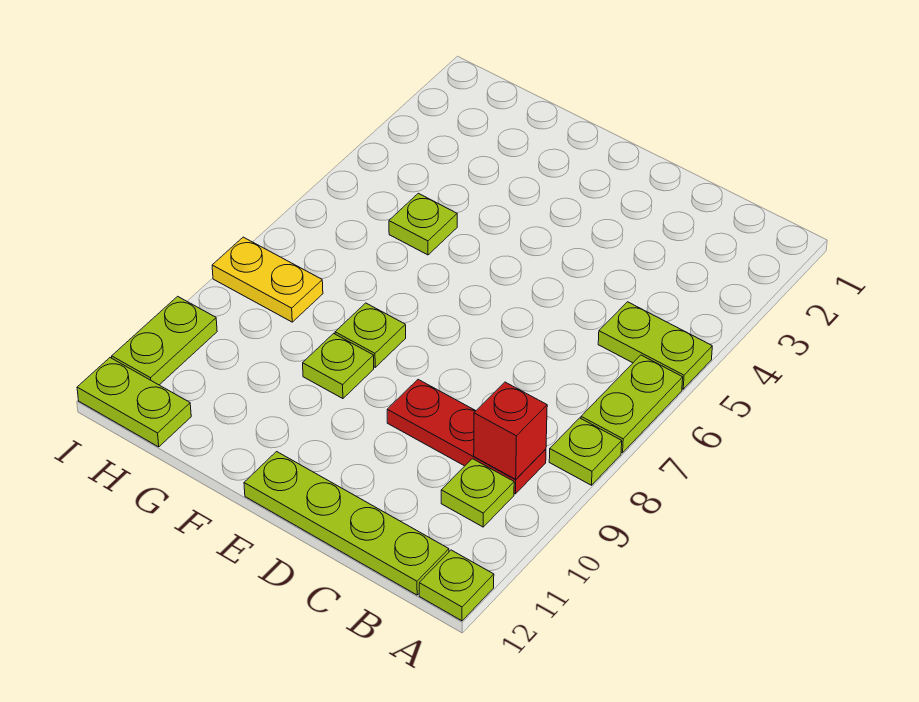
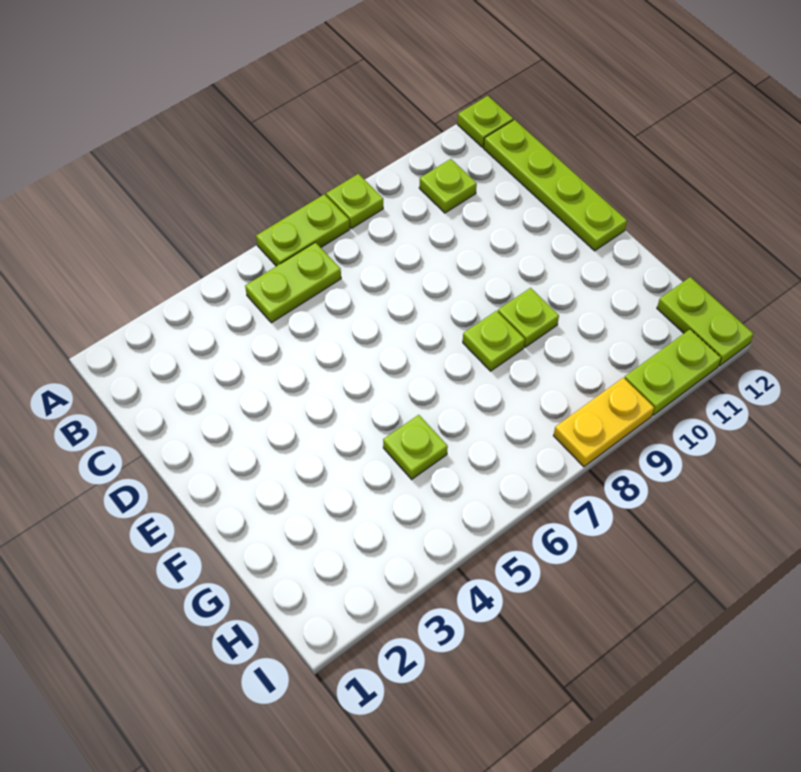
lime 1x2 plate [598,302,712,389] -> lime 1x2 plate turned to [245,242,341,323]
red 1x3 plate [387,380,546,494] -> none
red 1x1 brick [474,382,547,479] -> none
yellow 1x2 plate [212,237,323,322] -> yellow 1x2 plate turned to [553,378,654,467]

